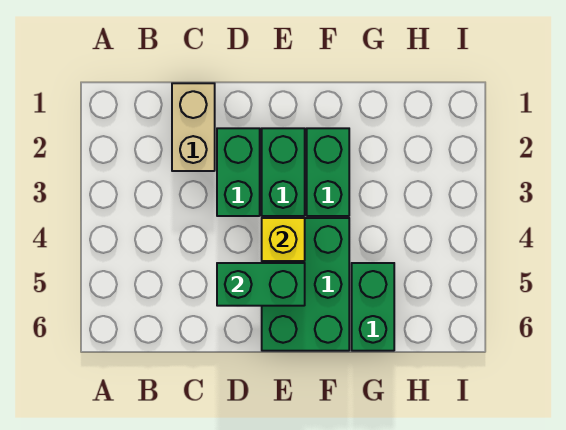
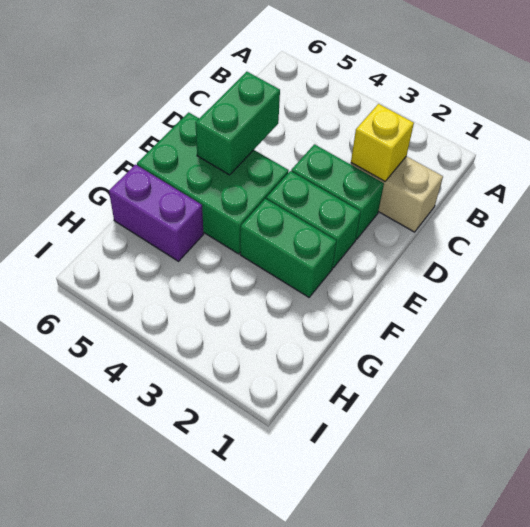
yellow 1x1 brick [262,218,305,261] -> yellow 1x1 brick moved to [351,104,414,181]
green 1x2 brick [352,263,394,351] -> purple 1x2 brick [109,165,204,261]

